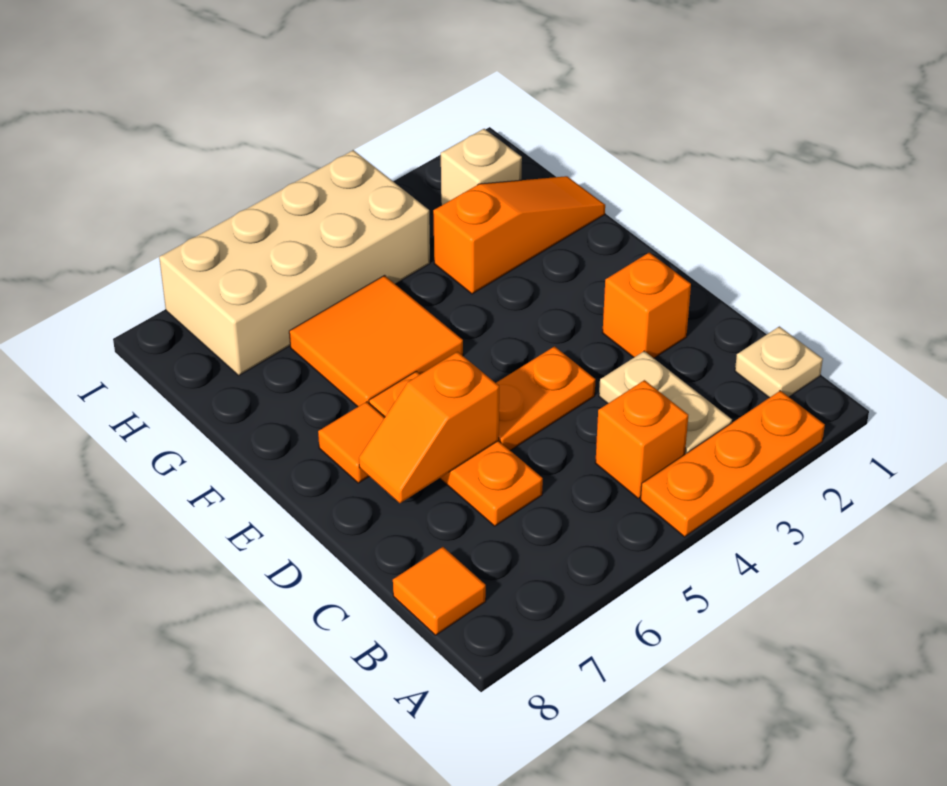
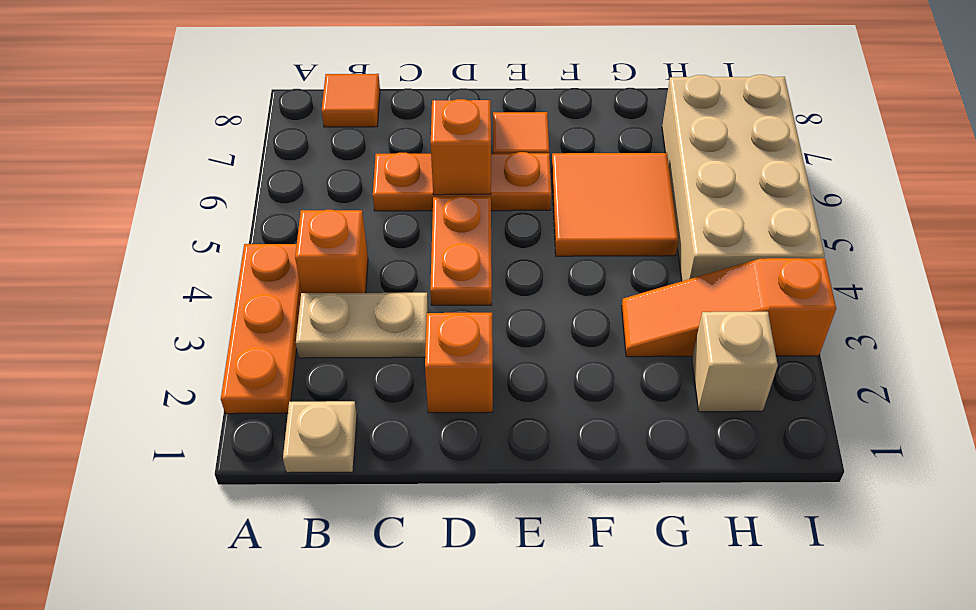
orange 1x3 slope [433,176,605,294] -> orange 1x3 slope turned to [622,258,836,357]

